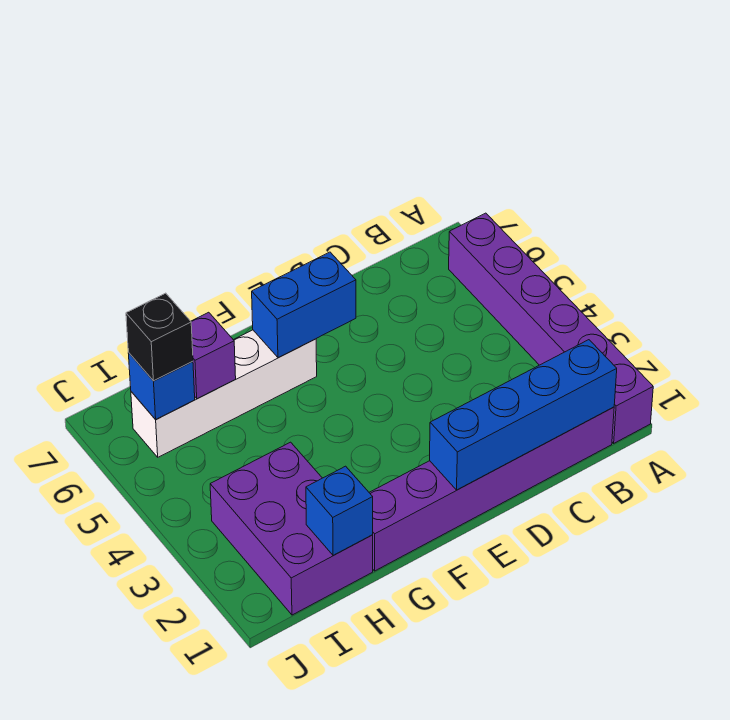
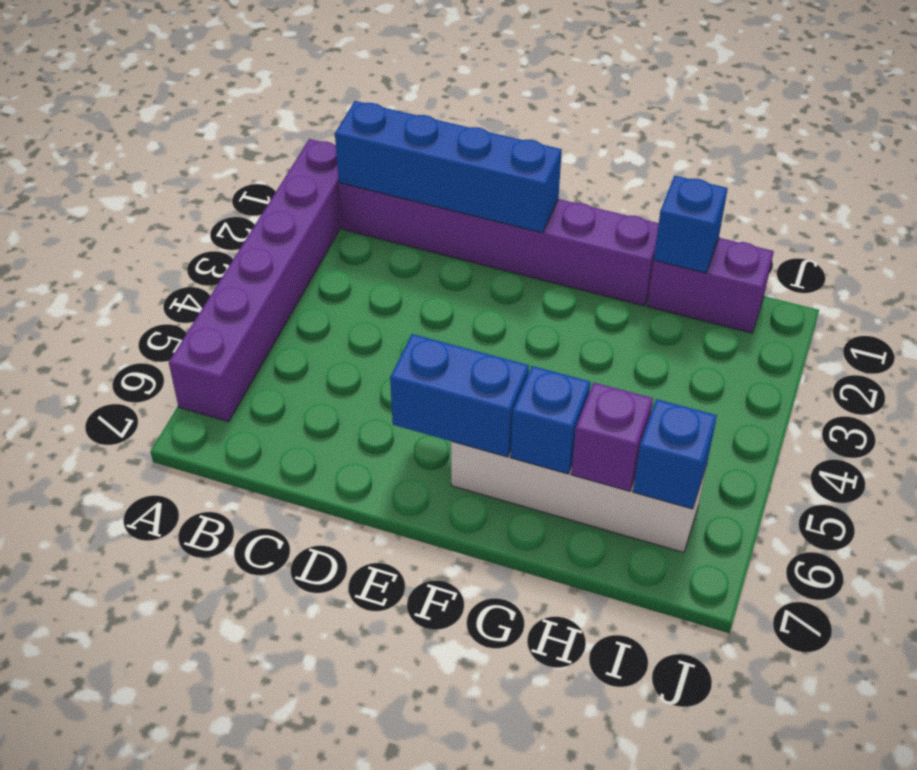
none -> blue 1x1 brick [511,366,590,474]
purple 2x3 brick [210,442,373,615] -> purple 1x2 brick [647,238,774,333]
black 1x1 brick [126,293,193,381] -> none

